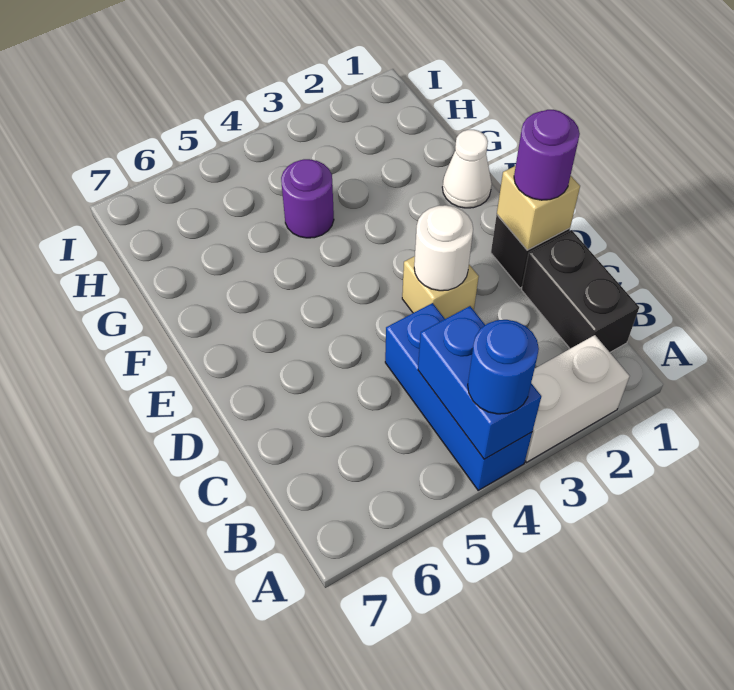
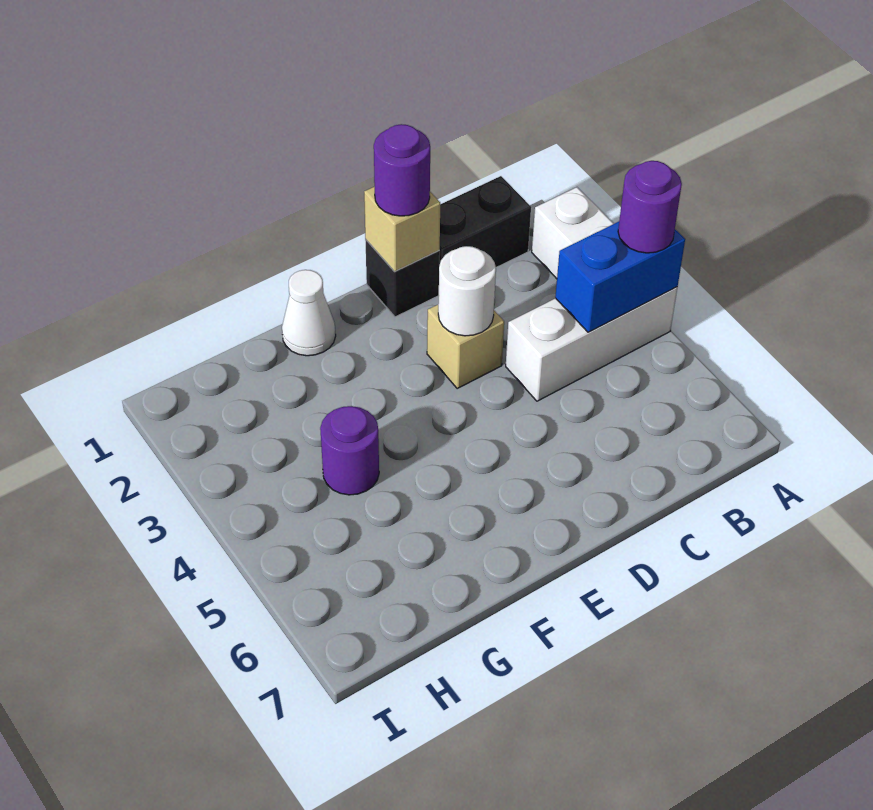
blue 1x3 brick [385,303,532,490] -> white 1x3 brick [506,287,677,401]
blue 1x1 round brick [468,320,539,414] -> purple 1x1 round brick [618,161,682,253]

